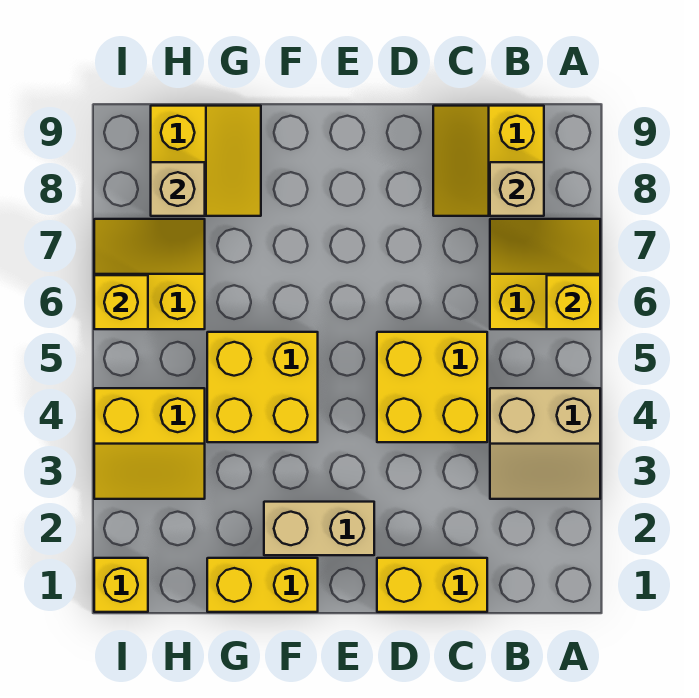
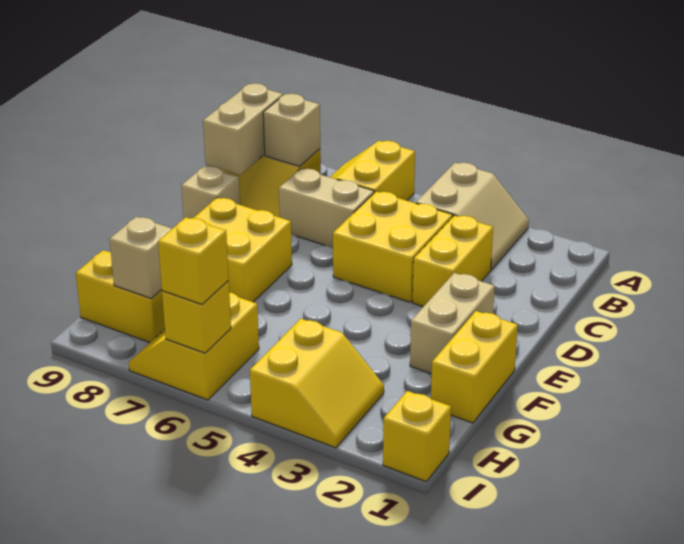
yellow 1x1 brick [547,275,600,329] -> yellow 1x1 brick moved to [158,217,229,304]
none -> tan 1x2 brick [203,83,283,175]
yellow 1x2 brick [377,558,487,612] -> yellow 1x2 brick moved to [413,215,493,307]
none -> tan 1x2 brick [279,169,374,247]
none -> tan 1x1 brick [181,166,240,219]
yellow 2x2 brick [207,332,318,442] -> yellow 2x2 brick moved to [194,198,292,302]

